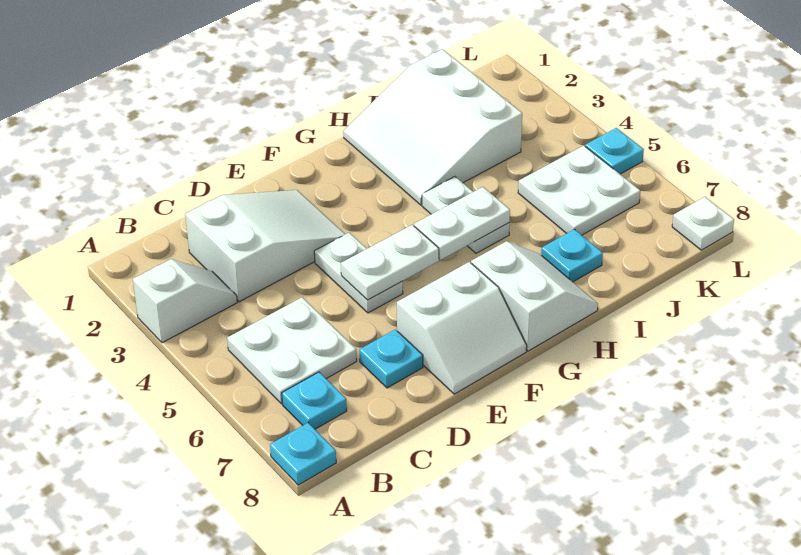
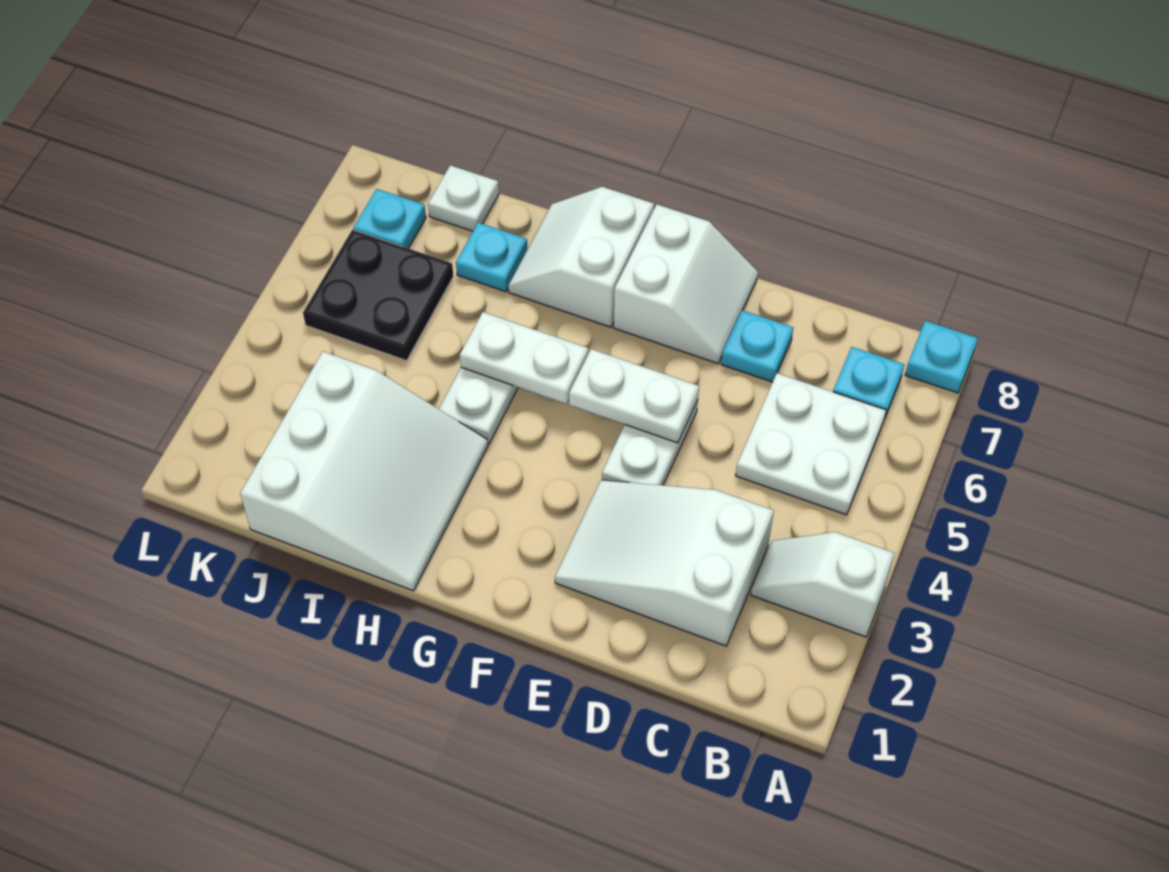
white 2x2 slope [397,262,527,394] -> white 2x2 slope turned to [614,205,758,364]
white 2x2 plate [518,145,640,235] -> black 2x2 plate [303,230,453,361]
cyan 1x1 plate [585,128,644,174] -> cyan 1x1 plate moved to [354,189,426,248]
white 1x1 plate [672,197,734,250] -> white 1x1 plate moved to [428,165,499,231]

